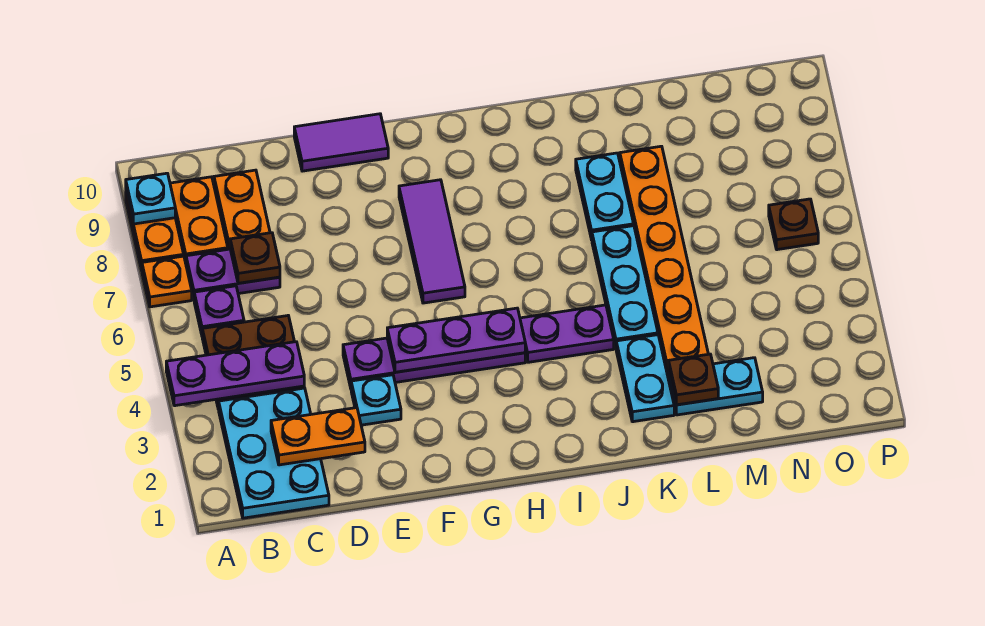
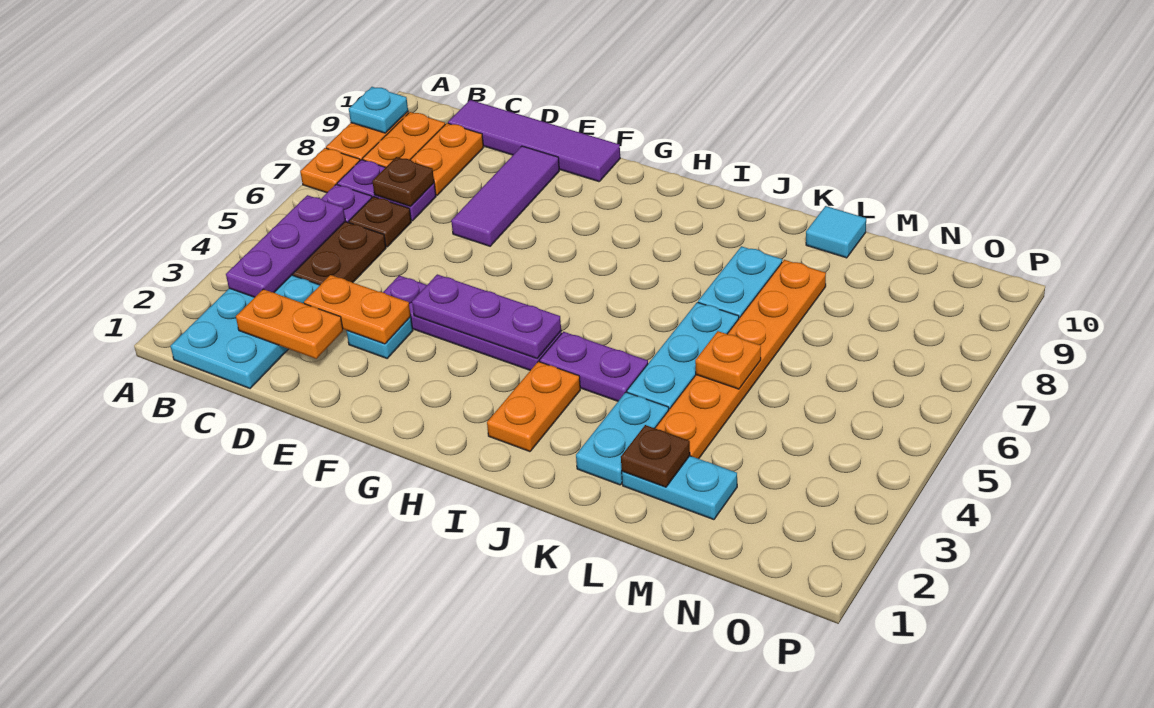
purple 1x3 plate [166,342,304,406] -> purple 1x3 plate turned to [226,195,346,297]
none -> orange 1x2 plate [304,275,411,344]
purple 1x2 tile [294,114,388,171] -> purple 1x4 tile [448,100,620,182]
purple 1x3 tile [399,180,465,303] -> purple 1x3 tile moved to [451,146,559,246]
none -> orange 1x2 plate [487,361,580,452]
none -> orange 1x1 plate [695,331,761,389]
none -> cyan 1x1 tile [806,206,866,258]
brown 1x1 plate [769,199,818,250] -> brown 1x1 plate moved to [349,197,411,247]

